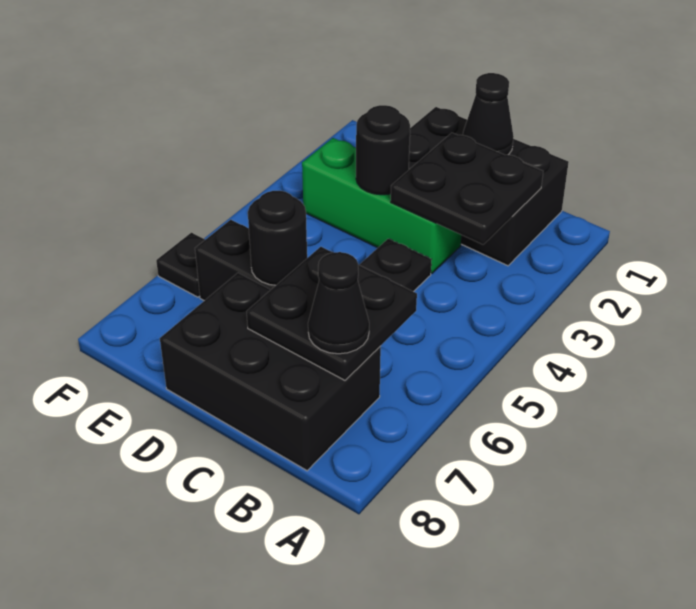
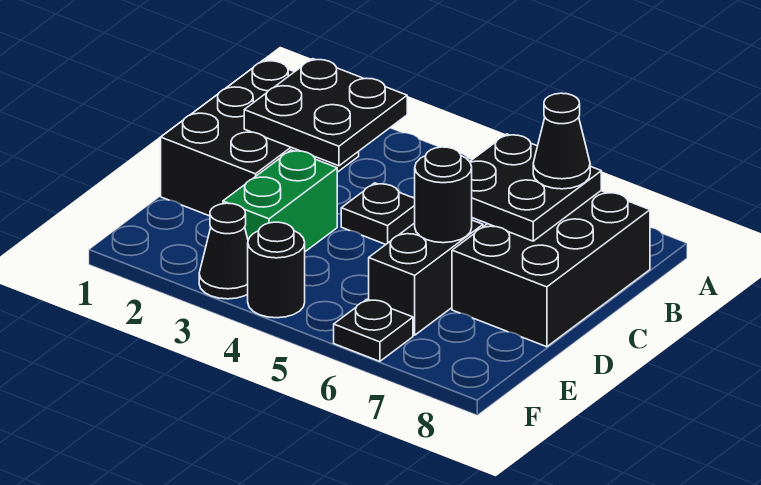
black 1x1 cone [463,73,514,155] -> black 1x1 cone moved to [199,203,248,299]
green 1x3 brick [302,138,461,273] -> green 1x2 brick [223,150,337,252]
black 1x1 round brick [356,105,410,195] -> black 1x1 round brick moved to [248,222,305,318]

